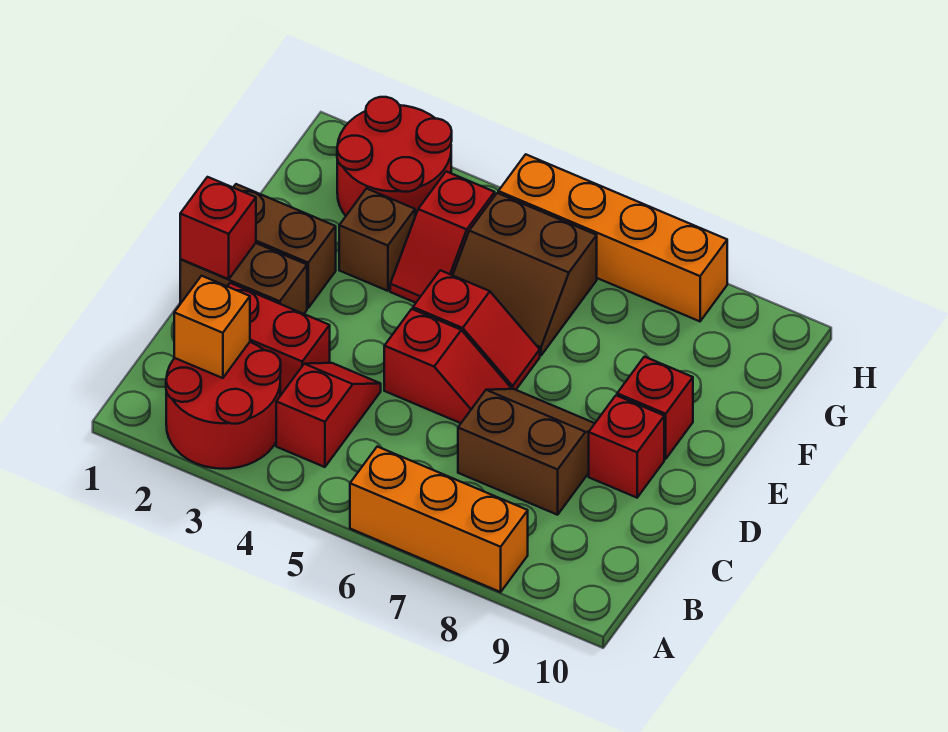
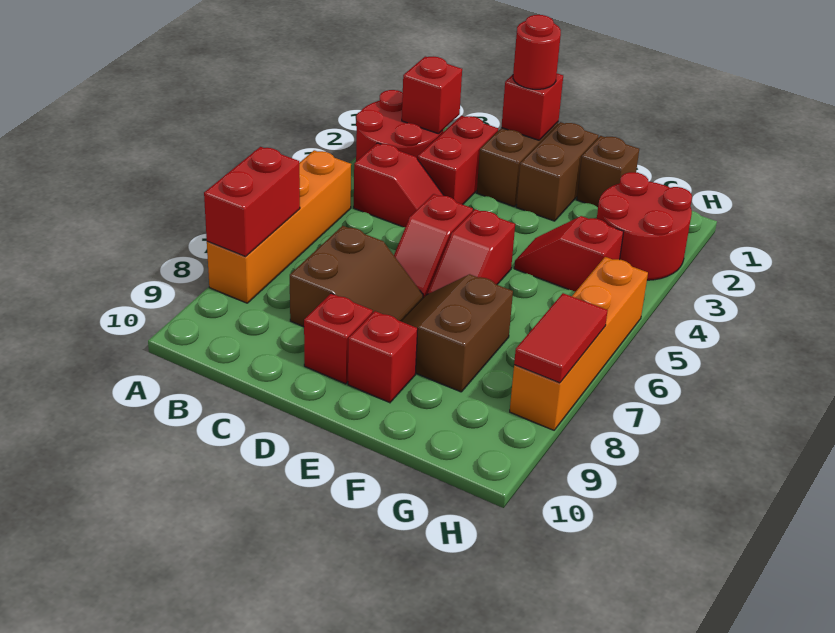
orange 1x3 brick [350,447,528,592] -> orange 1x4 brick [207,150,351,303]
none -> red 1x2 brick [204,147,300,256]
orange 1x1 brick [174,276,250,378] -> red 1x1 brick [402,57,462,134]
none -> red 1x1 round brick [513,15,561,89]
brown 1x1 brick [339,189,415,291] -> brown 1x1 brick moved to [577,136,639,207]
brown 2x2 slope [453,193,597,356] -> brown 2x2 slope moved to [401,274,513,392]
none -> red 1x2 tile [514,293,608,383]

